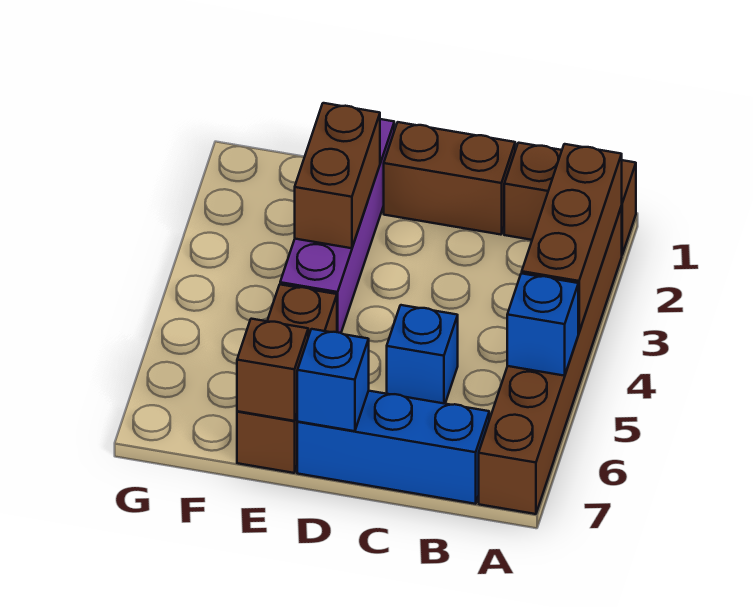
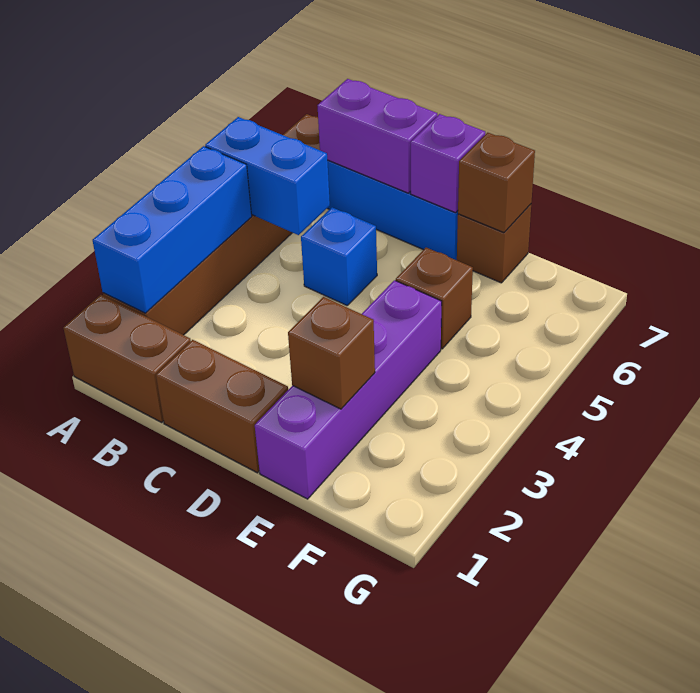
brown 1x3 brick [522,144,622,333] -> blue 1x3 brick [93,146,252,313]
blue 1x1 brick [507,273,578,376] -> blue 1x2 brick [205,117,330,235]
none -> purple 1x2 brick [317,79,437,193]
blue 1x1 brick [297,329,369,431] -> purple 1x1 brick [410,114,485,213]
brown 1x2 brick [295,103,380,248] -> brown 1x1 brick [288,297,375,409]

